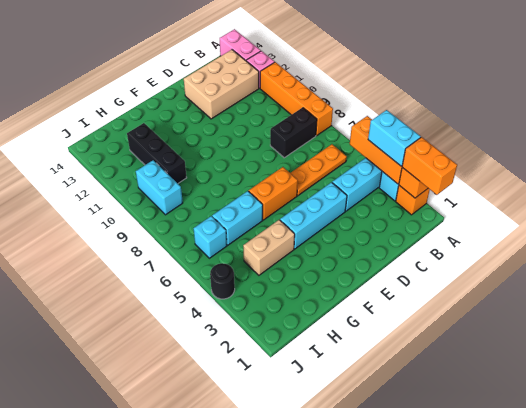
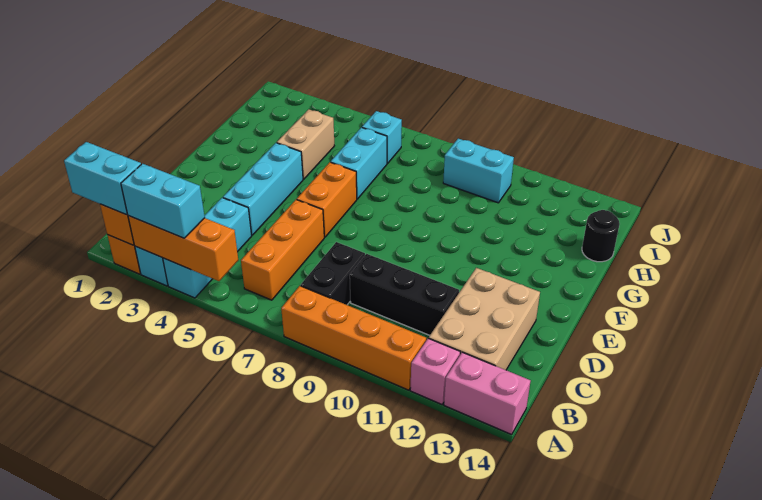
orange 1x2 brick [402,137,457,195] -> cyan 1x2 brick [64,142,141,215]
orange 1x3 plate [291,144,347,196] -> orange 1x3 brick [241,200,324,300]
black 1x3 brick [127,123,187,183] -> black 1x3 brick moved to [350,254,459,335]
black 1x1 round brick [210,263,235,299] -> black 1x1 round brick moved to [582,210,620,262]

